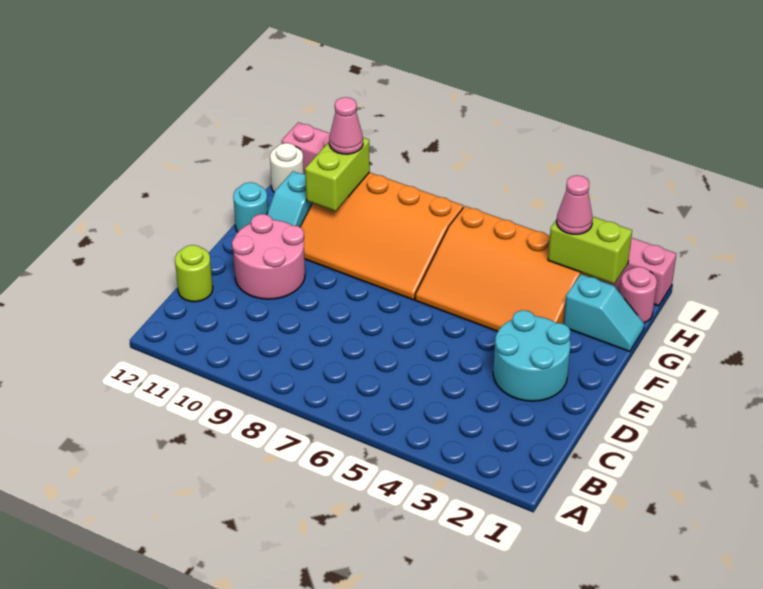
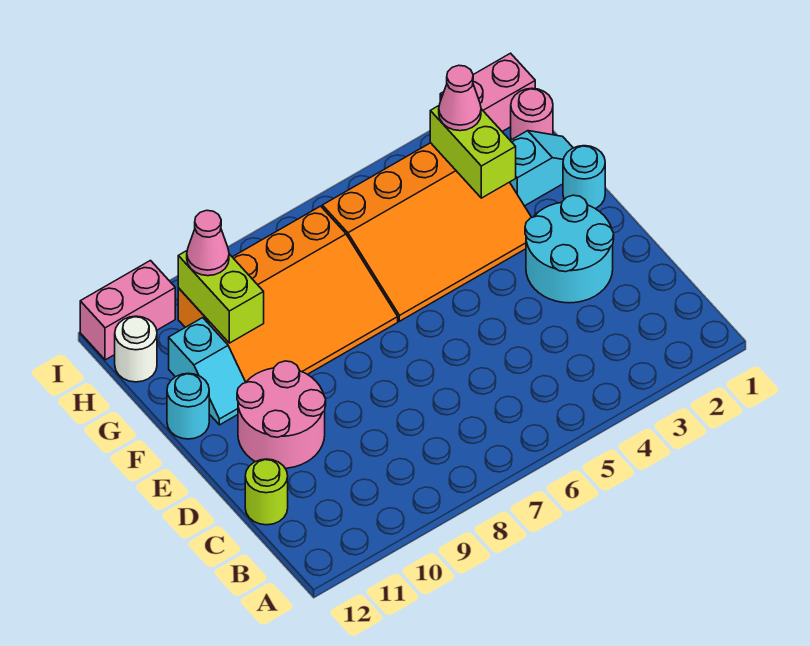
none -> cyan 1x1 round brick [563,146,605,209]
lime 1x2 brick [548,216,632,284] -> lime 1x2 brick turned to [430,106,516,198]

